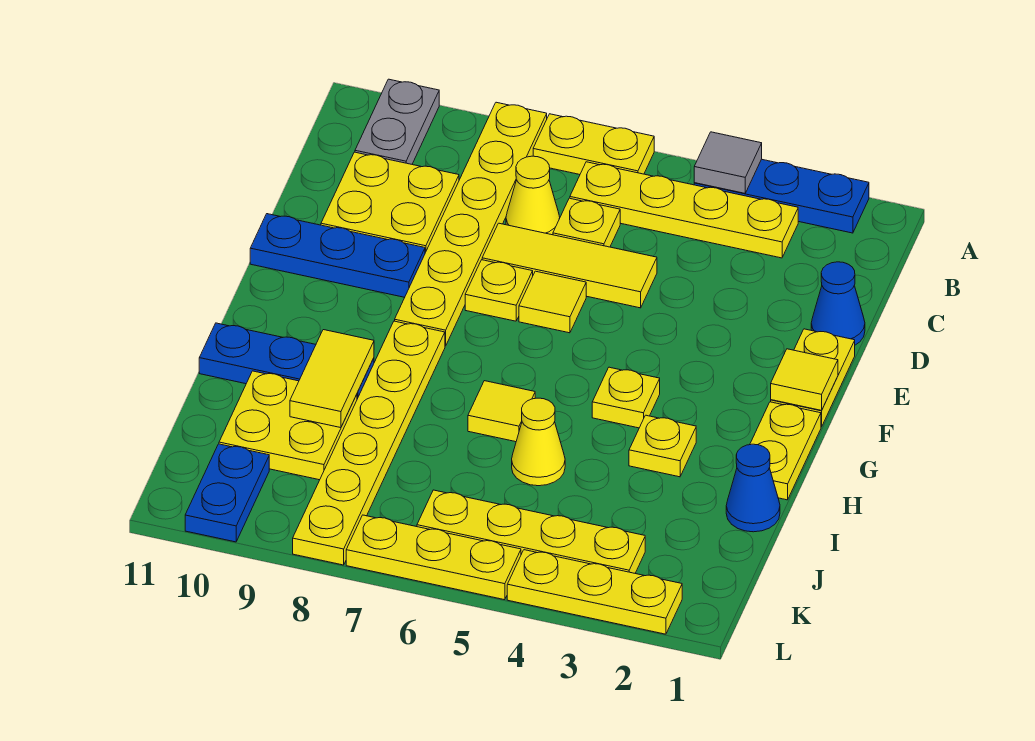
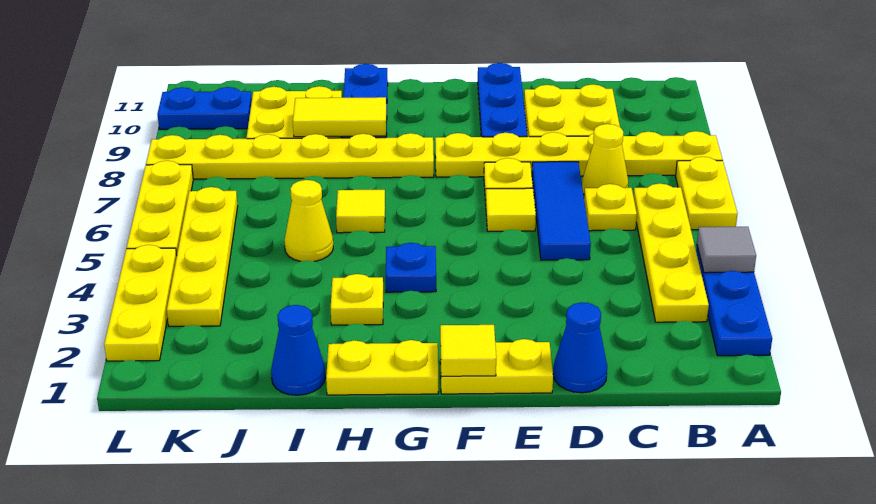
grey 1x2 plate [355,79,439,164] -> none
yellow 1x3 tile [482,223,657,308] -> blue 1x3 tile [532,162,591,260]
yellow 1x1 plate [592,367,660,428] -> blue 1x1 plate [386,243,436,292]

